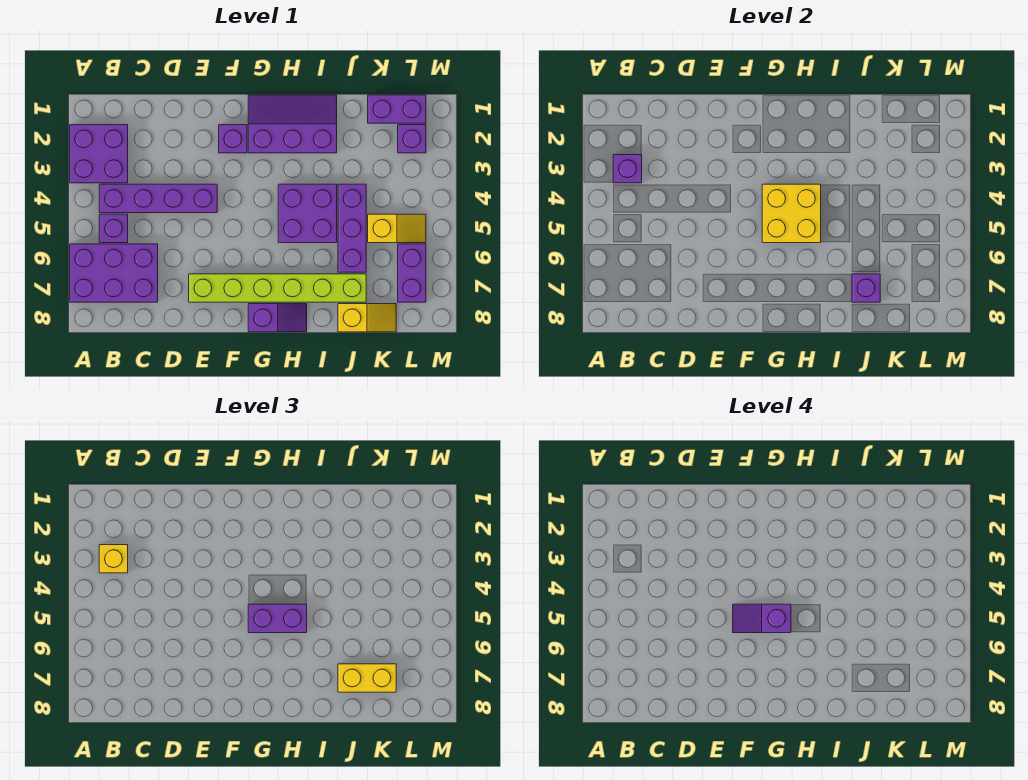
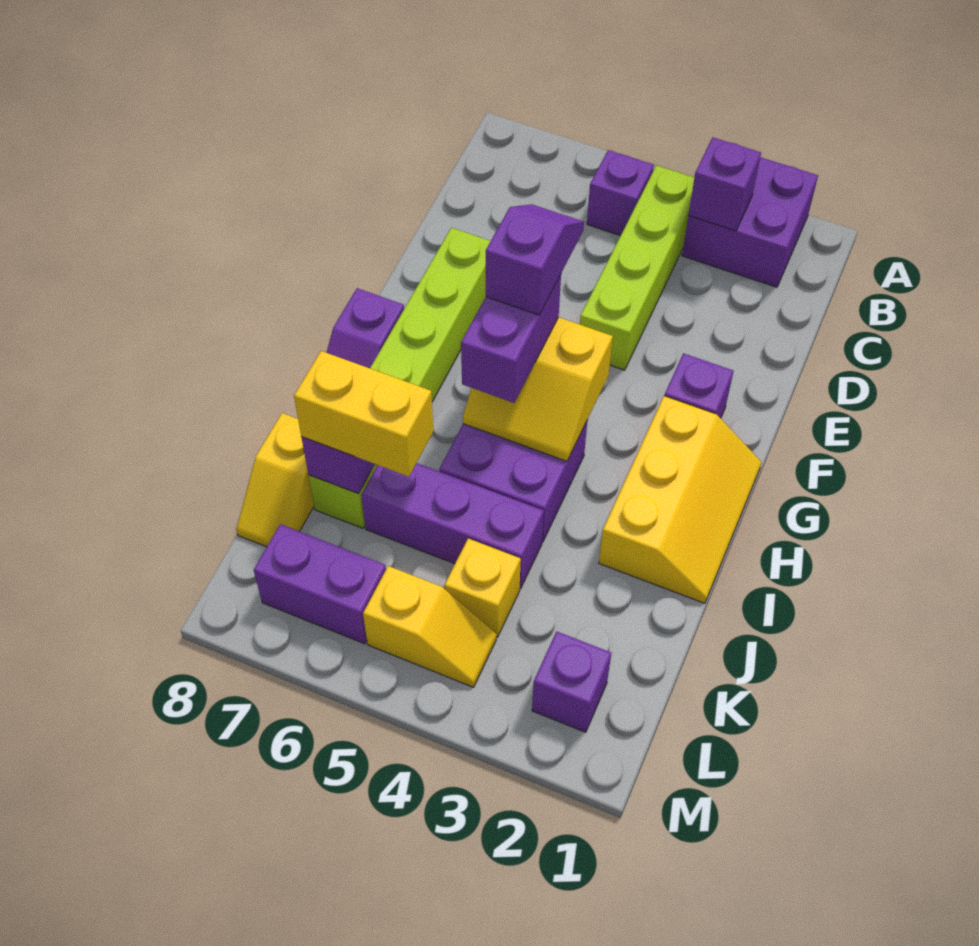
purple 2x3 brick [70,244,158,302] -> none
yellow 1x1 brick [99,545,128,573] -> yellow 1x1 brick moved to [445,539,521,637]
purple 1x4 brick [99,184,217,213] -> lime 1x4 brick [580,165,694,370]
purple 2x3 slope [248,95,337,153] -> yellow 2x3 slope [599,396,762,603]
yellow 2x2 brick [762,184,821,243] -> yellow 2x2 slope [463,317,613,461]
yellow 1x2 brick [338,664,396,692] -> yellow 1x2 brick turned to [294,351,433,477]
purple 1x2 brick [368,95,426,123] -> none
yellow 1x2 slope [368,214,426,243] -> yellow 1x2 slope turned to [363,566,496,687]

